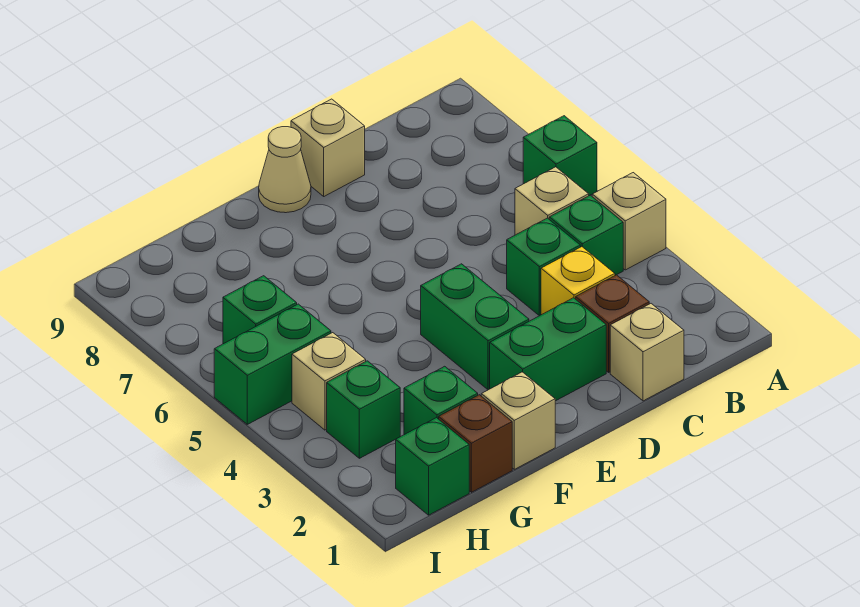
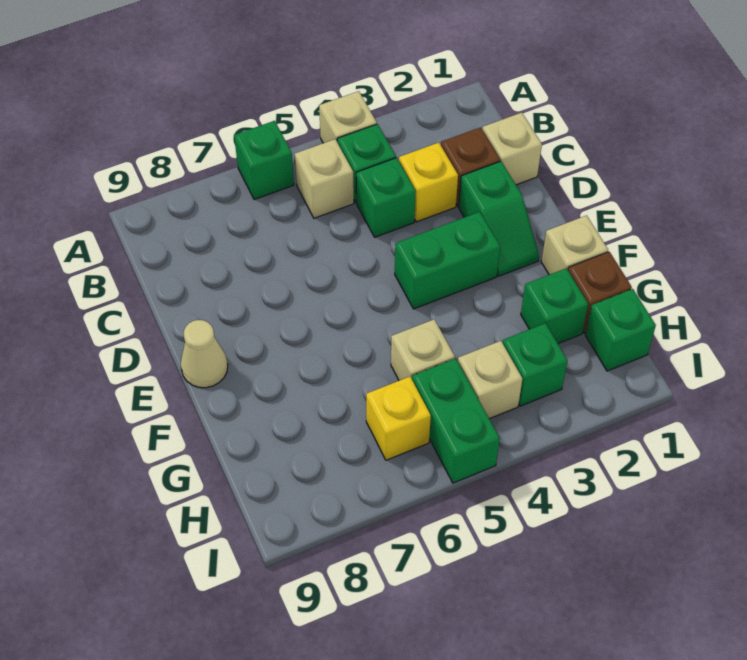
green 1x2 brick [490,298,606,401] -> green 1x2 slope [459,161,539,276]
tan 1x1 brick [291,99,365,196] -> tan 1x1 brick moved to [391,320,455,381]
green 1x1 brick [223,276,297,344] -> yellow 1x1 brick [366,377,431,460]

